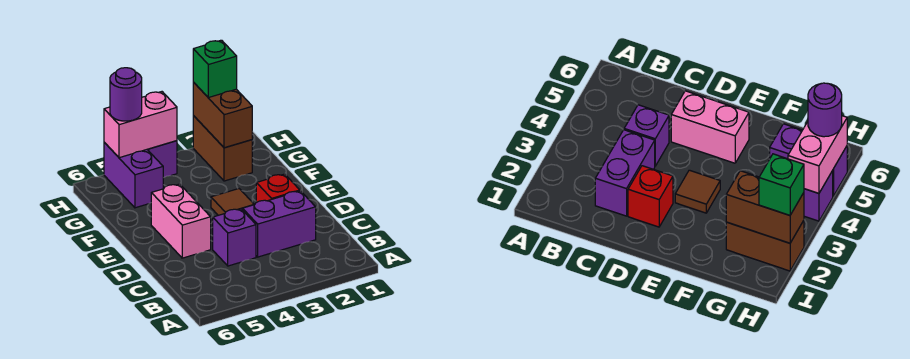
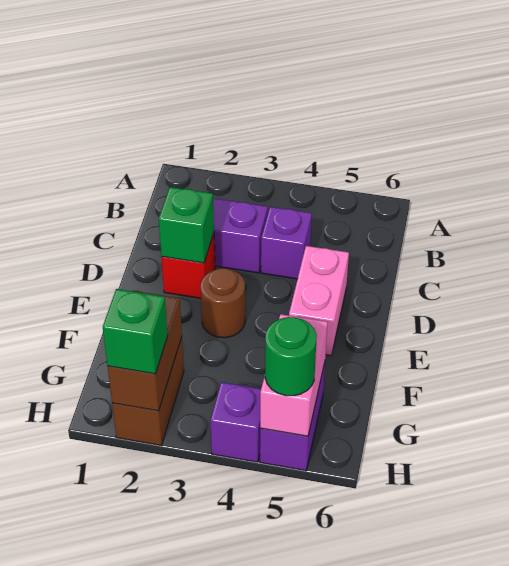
none -> green 1x1 brick [159,187,214,263]
brown 1x1 tile [211,189,254,215] -> brown 1x1 round brick [201,268,245,338]
pink 1x2 brick [104,92,177,158] -> pink 1x2 brick turned to [260,314,328,436]
purple 1x1 round brick [110,68,142,121] -> green 1x1 round brick [265,317,317,396]

